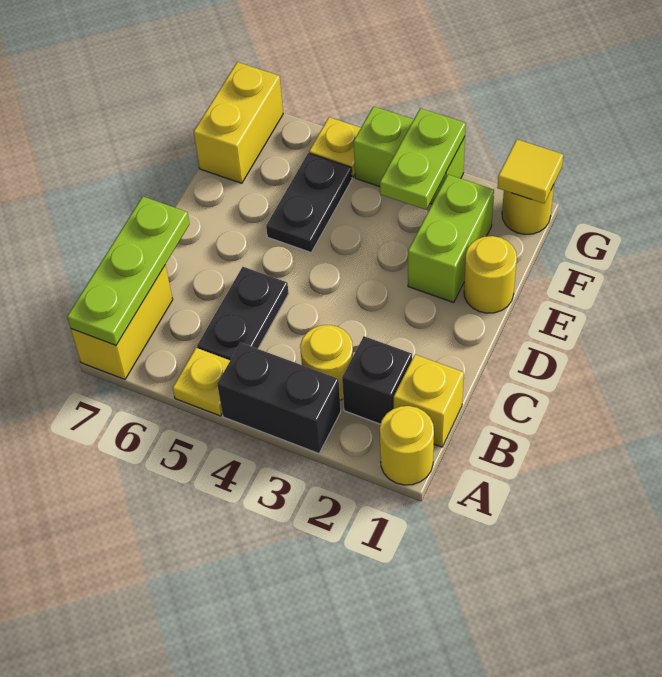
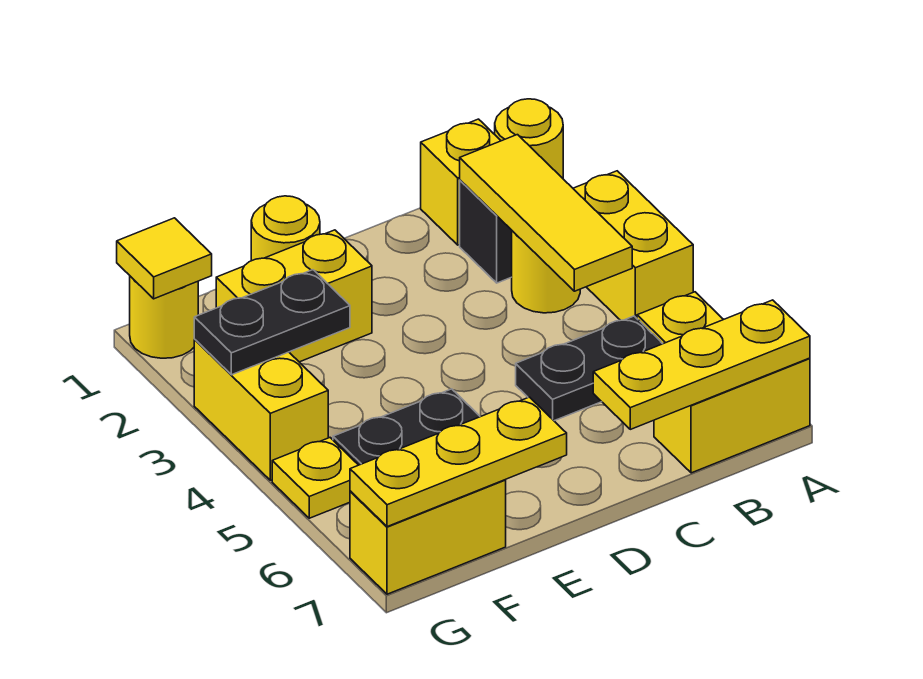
black 1x2 brick [217,343,341,453] -> yellow 1x2 brick [573,171,693,320]
lime 1x3 plate [67,197,189,345] -> yellow 1x3 plate [593,300,810,429]
none -> yellow 1x3 tile [460,135,632,291]
lime 1x2 brick [408,175,494,303] -> yellow 1x2 brick [216,230,372,362]
none -> yellow 1x3 plate [350,397,567,527]
lime 1x2 plate [380,108,466,210] -> black 1x2 plate [194,270,350,375]
lime 1x2 brick [354,106,465,204] -> yellow 1x2 brick [194,340,328,480]

